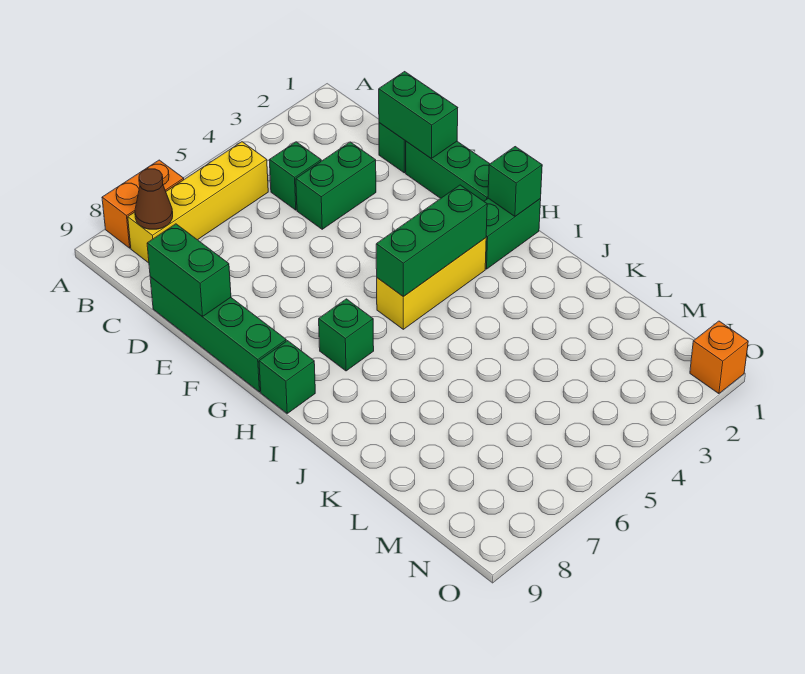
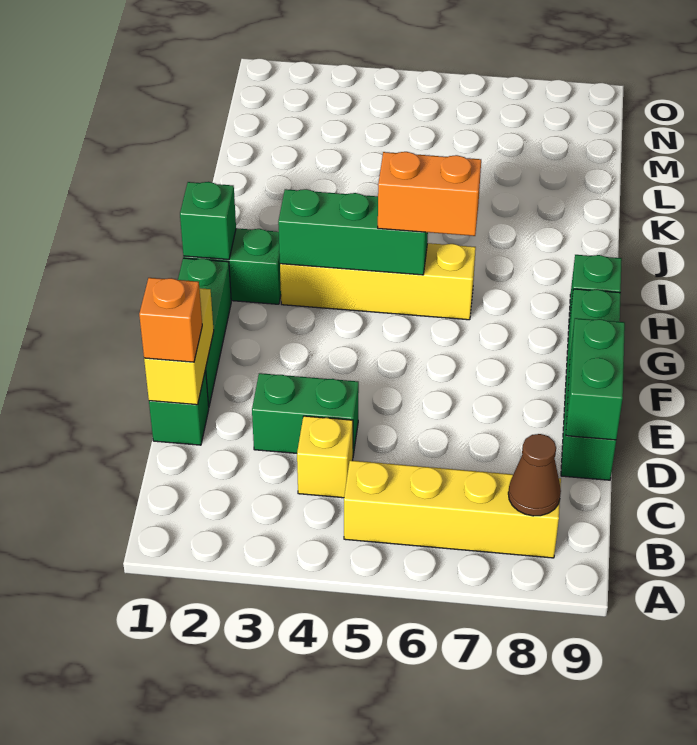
orange 1x2 brick [102,160,184,248] -> orange 1x2 brick moved to [378,152,481,236]
green 1x1 brick [269,142,321,210] -> yellow 1x1 brick [297,416,353,498]
green 1x2 brick [379,72,458,159] -> yellow 1x2 brick [144,288,214,405]
yellow 1x3 brick [377,238,486,329] -> yellow 1x4 brick [280,243,476,320]
green 1x1 brick [319,299,374,371] -> none
orange 1x1 brick [690,321,748,394] -> orange 1x1 brick moved to [139,278,202,362]

